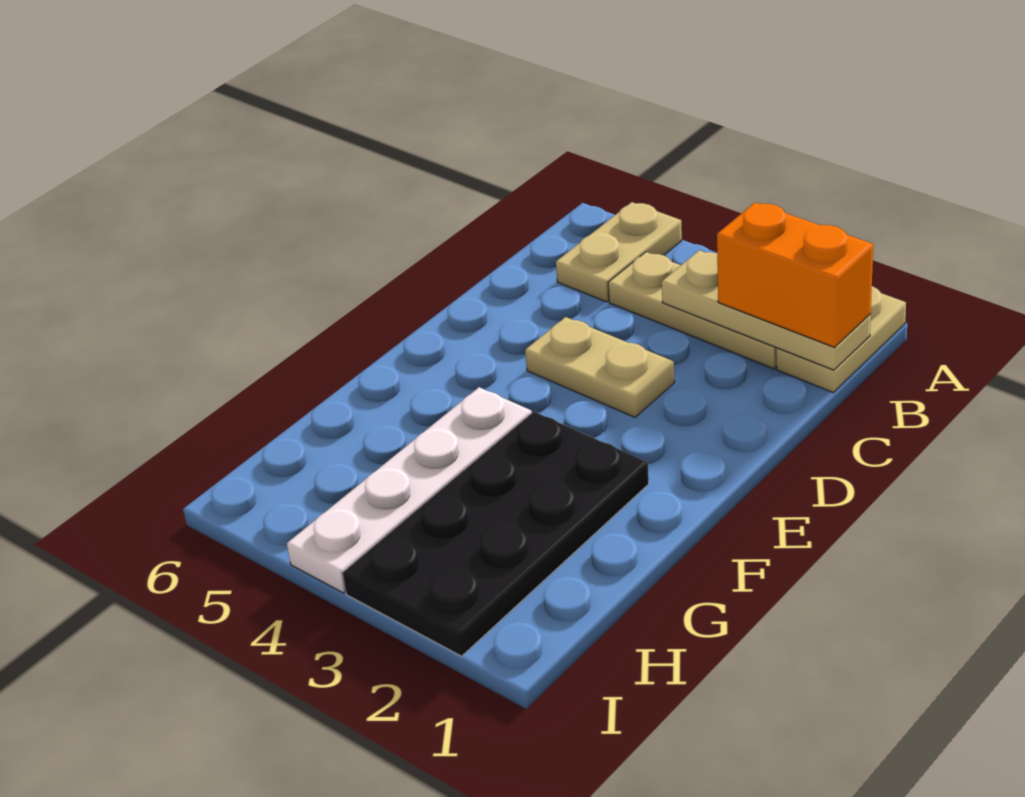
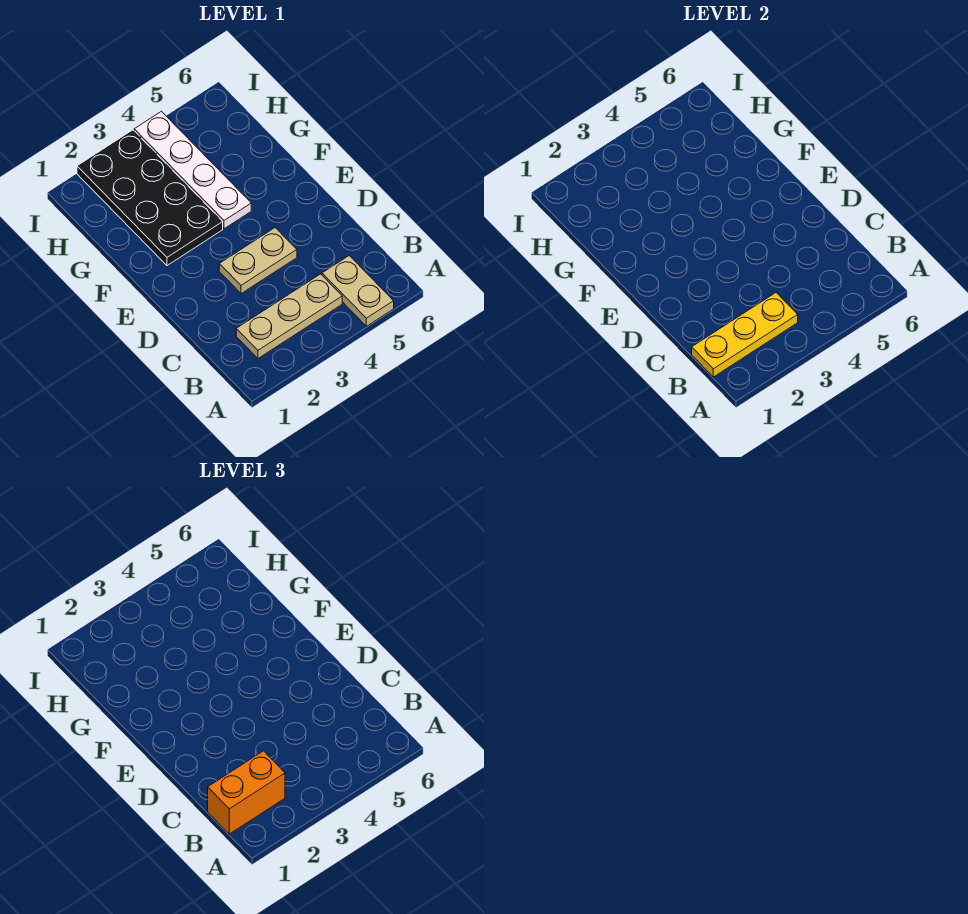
tan 1x2 plate [777,286,906,392] -> none
tan 1x3 plate [662,250,871,370] -> yellow 1x3 plate [692,293,798,377]

